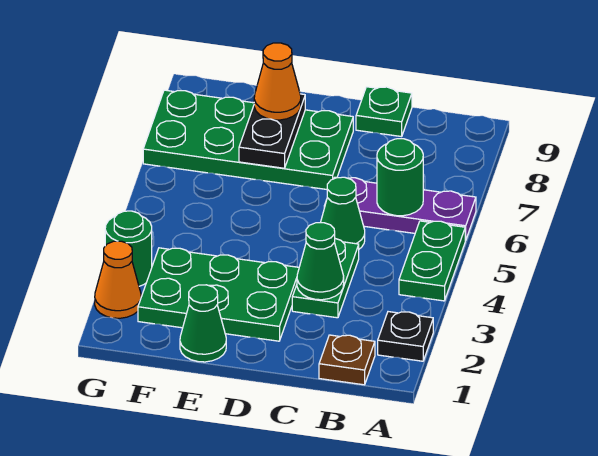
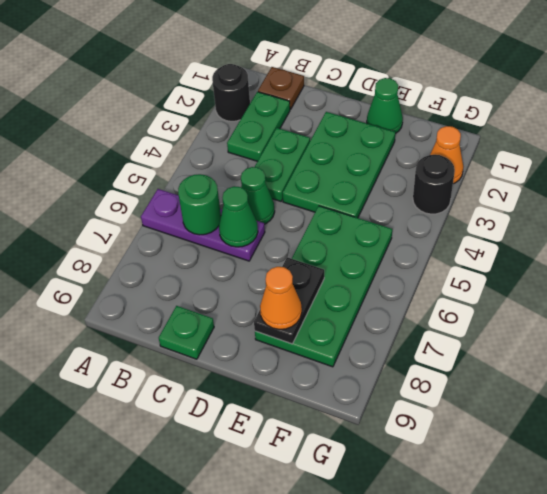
black 1x1 plate [378,312,433,361] -> black 1x1 round brick [212,64,250,121]
green 1x2 plate [399,221,466,301] -> green 1x2 plate moved to [227,92,290,161]
green 1x1 cone [297,223,344,300] -> green 1x1 cone moved to [219,186,258,247]
green 2x3 plate [138,248,299,341] -> green 2x3 plate turned to [283,112,395,218]
green 2x4 plate [143,90,353,189] -> green 2x4 plate turned to [255,206,392,367]
green 1x1 round brick [105,211,152,286] -> black 1x1 round brick [413,155,455,214]

